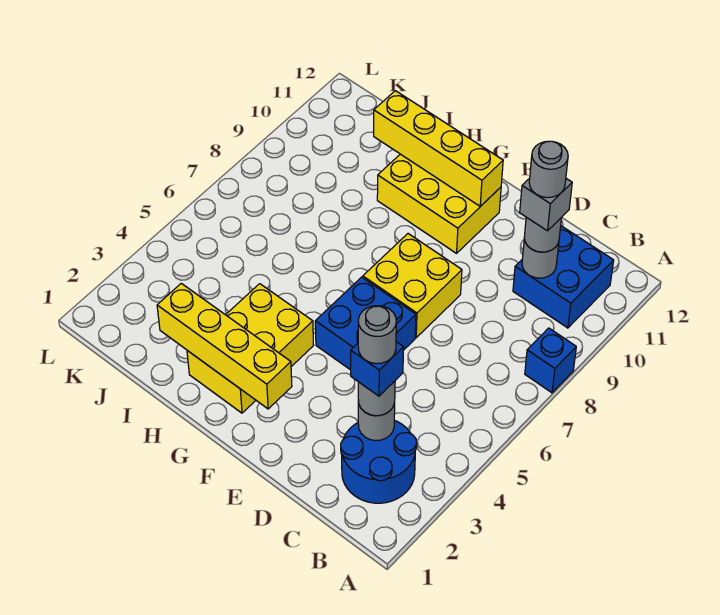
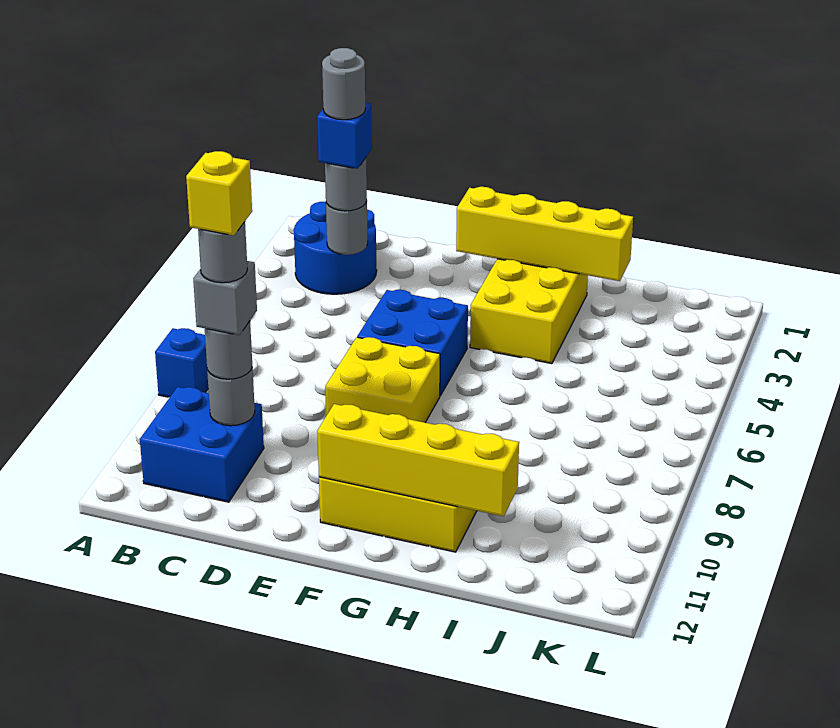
none -> yellow 1x1 brick [186,151,252,236]

